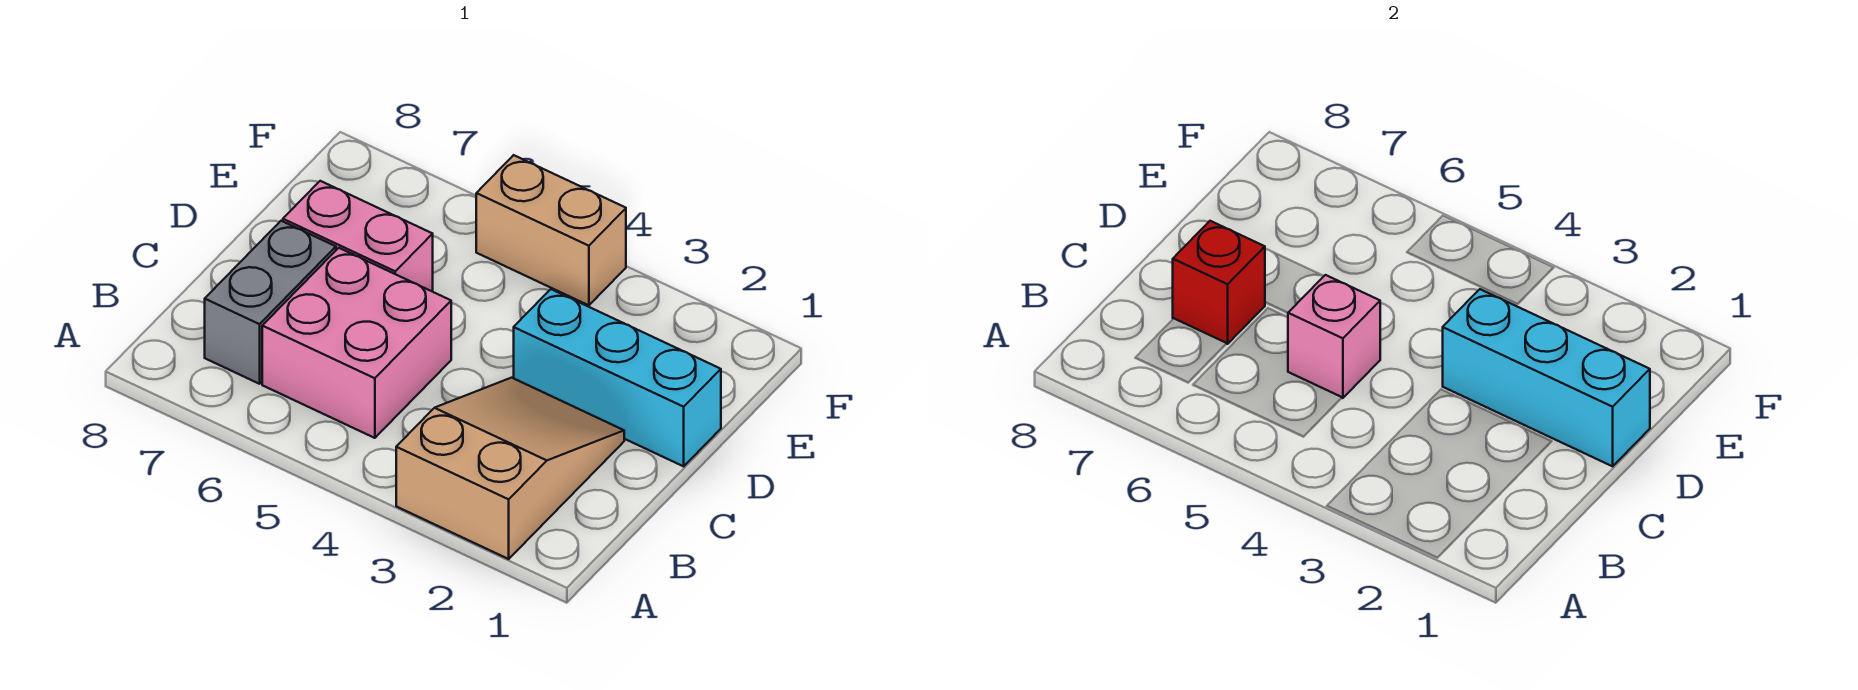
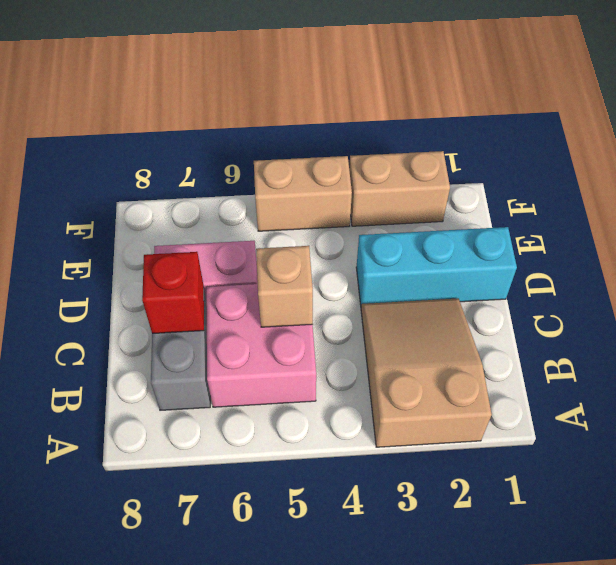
pink 1x1 brick [1288,275,1380,398] -> tan 1x1 brick [256,246,313,327]
cyan 1x3 brick [1443,289,1650,466] -> none
none -> tan 1x2 brick [349,151,450,226]

